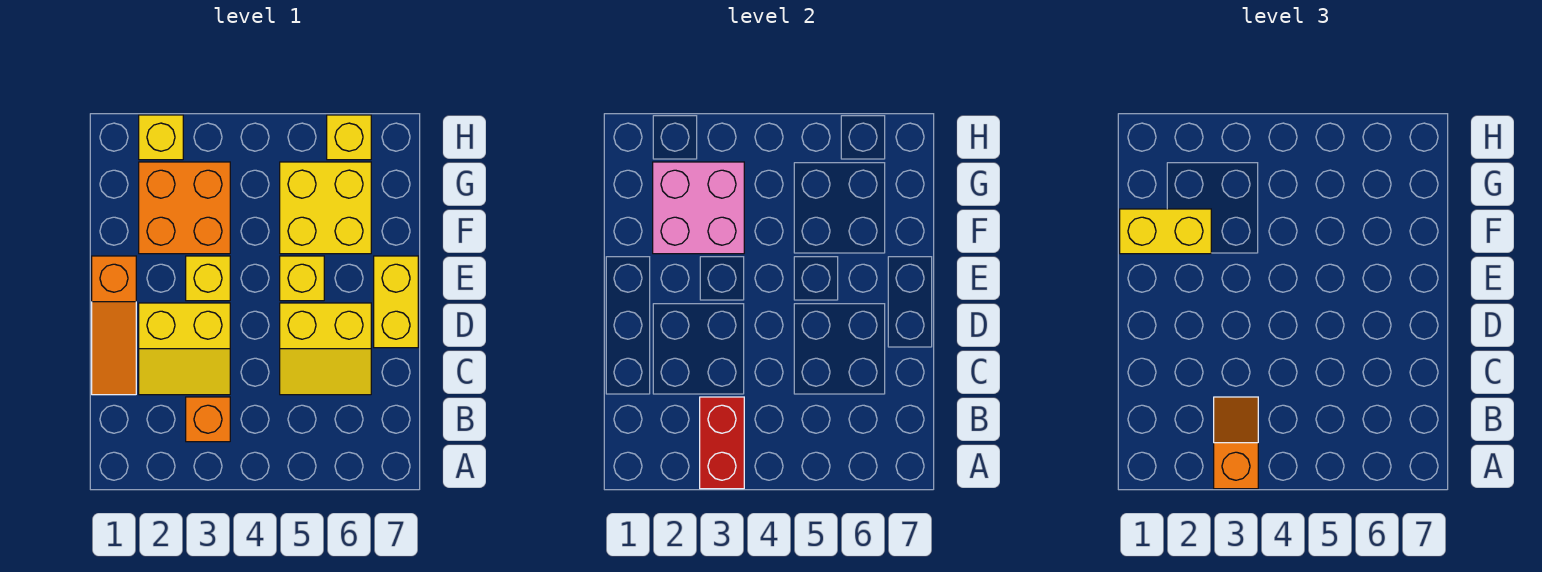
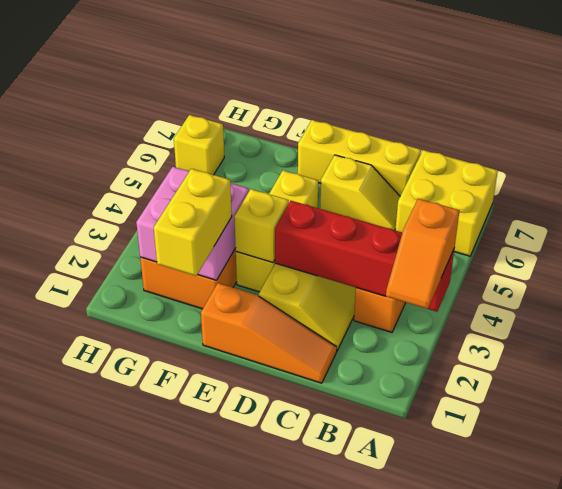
red 1x2 brick [700,397,744,489] -> red 1x4 brick [275,201,454,312]
orange 1x2 slope [1214,397,1258,489] -> orange 1x2 slope turned to [386,199,460,309]
yellow 2x2 slope [280,303,371,395] -> yellow 1x2 slope [320,155,400,230]
yellow 1x2 brick [374,256,418,348] -> yellow 1x3 brick [298,120,421,196]
yellow 2x2 brick [280,162,371,254] -> yellow 2x2 brick moved to [395,150,498,256]
yellow 1x1 brick [139,115,183,160] -> yellow 1x1 brick moved to [234,189,289,263]

